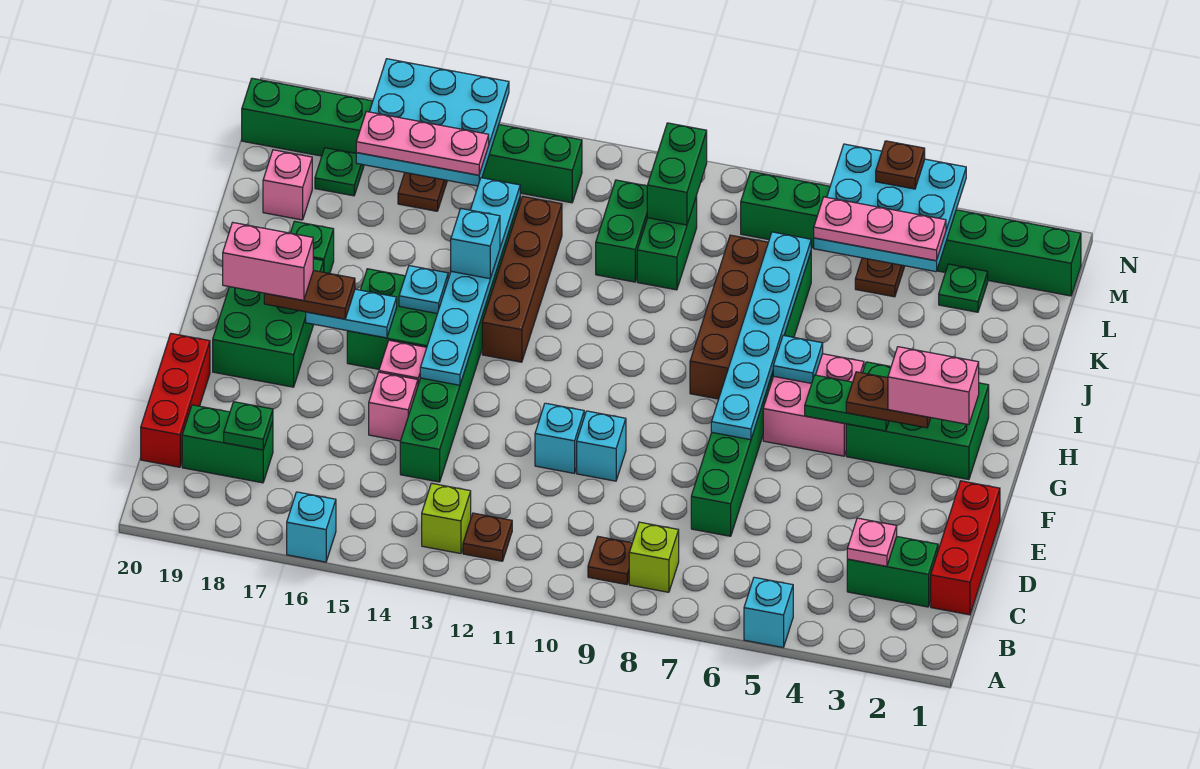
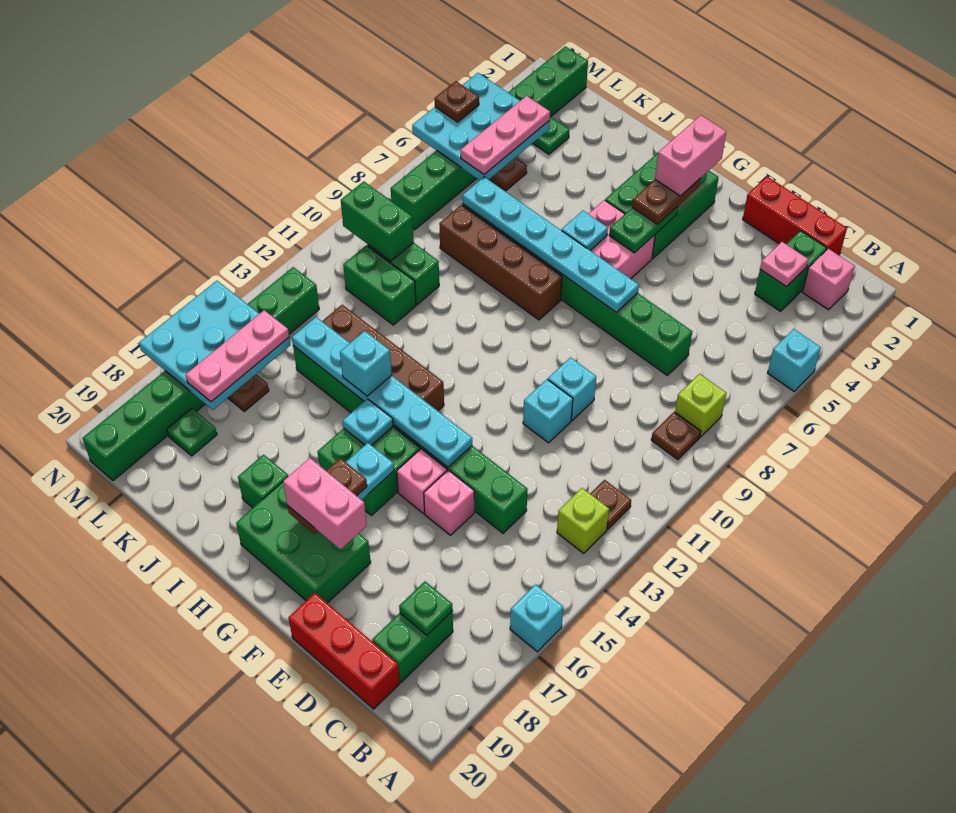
pink 1x2 brick [223,222,313,300] -> pink 1x2 brick turned to [283,458,367,549]
pink 1x1 brick [263,150,312,220] -> pink 1x1 brick moved to [803,249,855,310]

